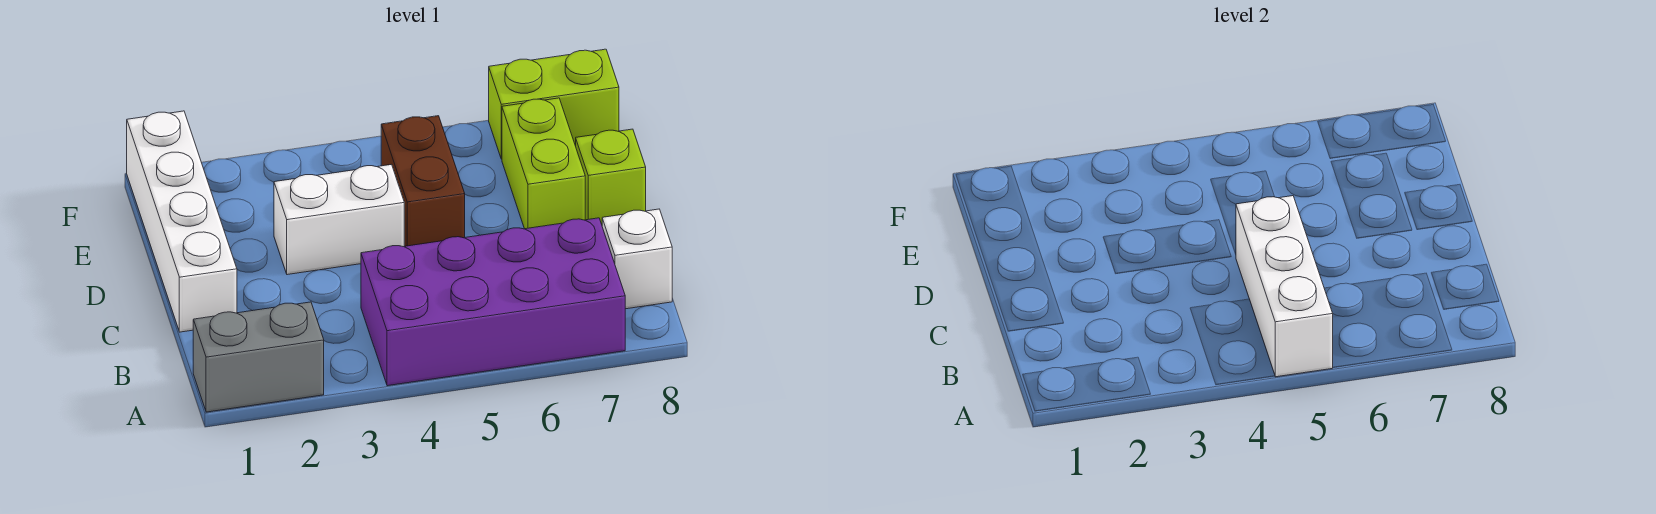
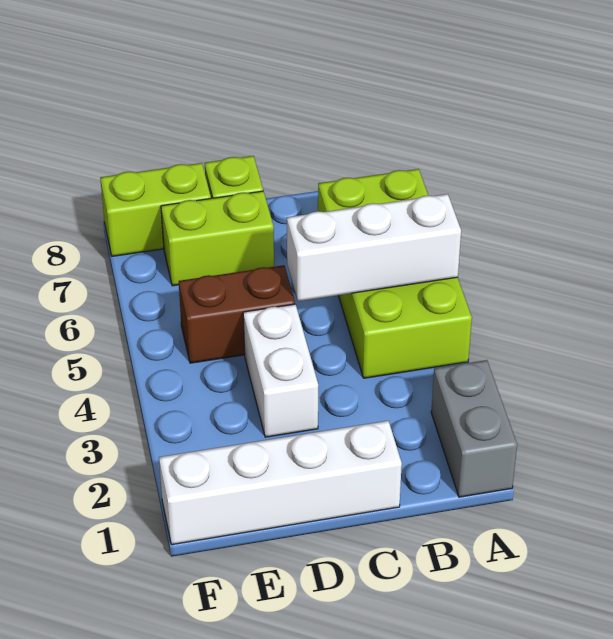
purple 2x4 brick [361,218,625,386] -> lime 2x4 brick [318,169,472,378]
white 1x1 brick [602,209,672,309] -> none
lime 1x2 brick [489,49,619,159] -> lime 1x2 brick turned to [100,163,211,256]

